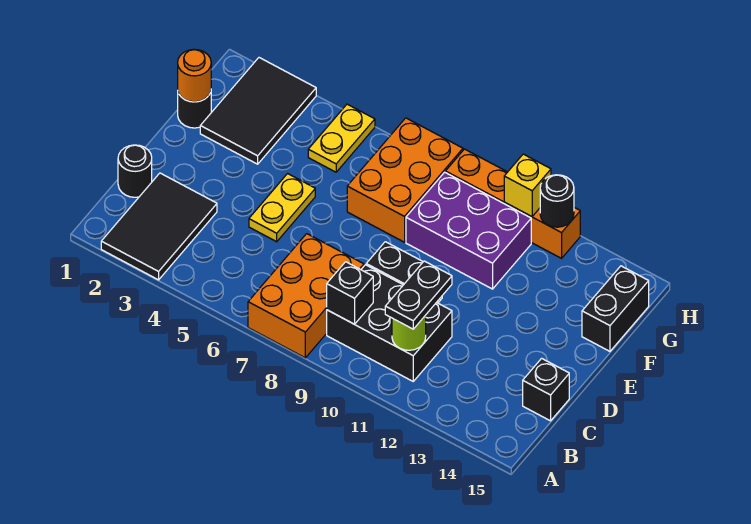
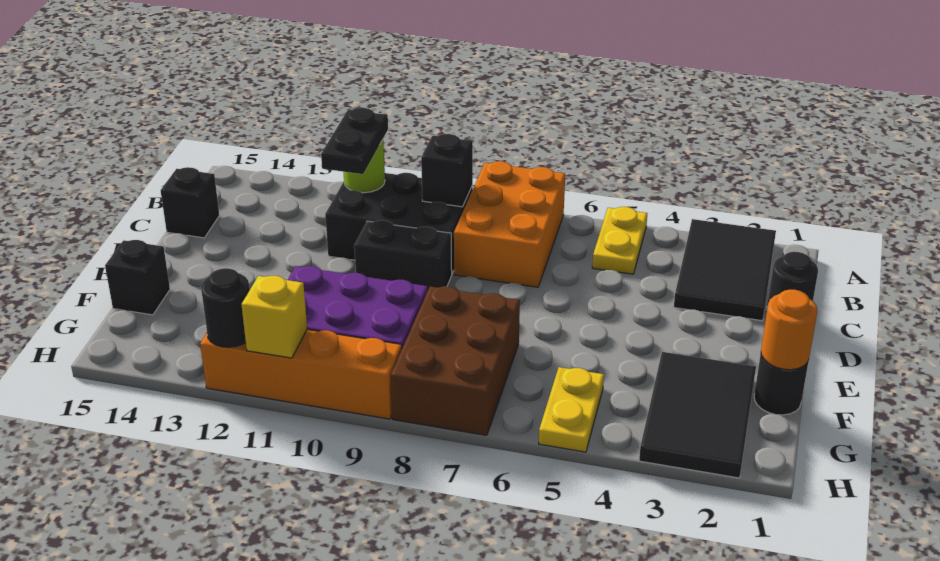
yellow 1x2 plate [249,174,315,242] -> yellow 1x2 plate moved to [592,207,647,274]
orange 2x3 brick [347,118,463,242] -> brown 2x3 brick [391,286,520,435]
black 1x2 brick [582,266,649,351] -> black 1x1 brick [105,240,170,315]

